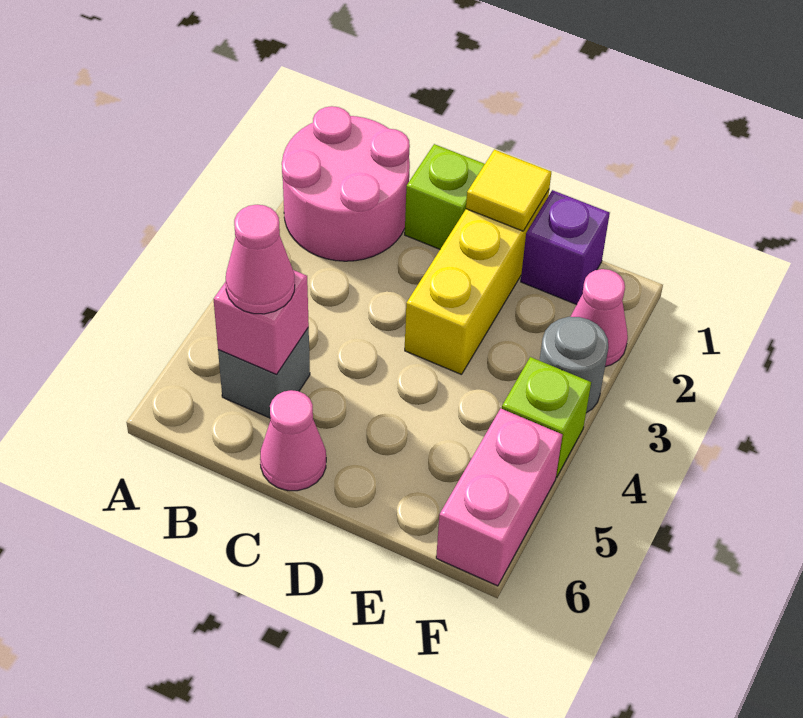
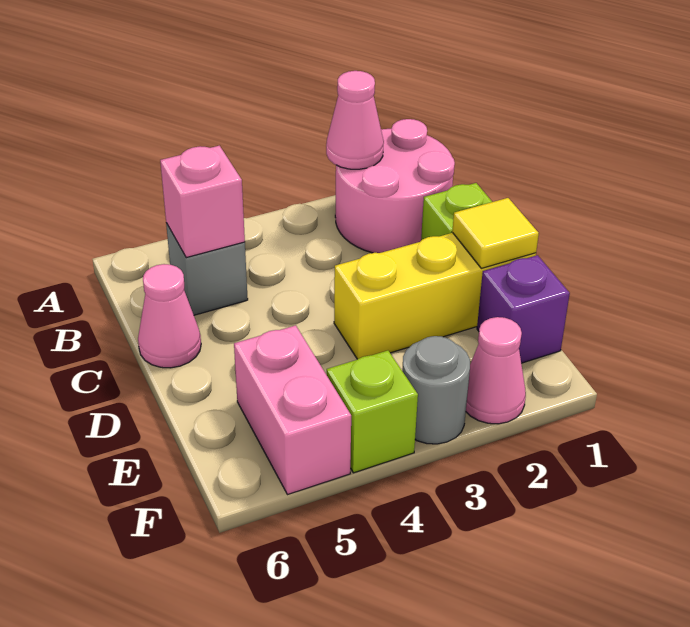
pink 1x1 cone [226,205,295,314] -> pink 1x1 cone moved to [326,71,384,169]
pink 1x2 brick [436,408,562,586] -> pink 1x2 brick turned to [234,325,351,495]

